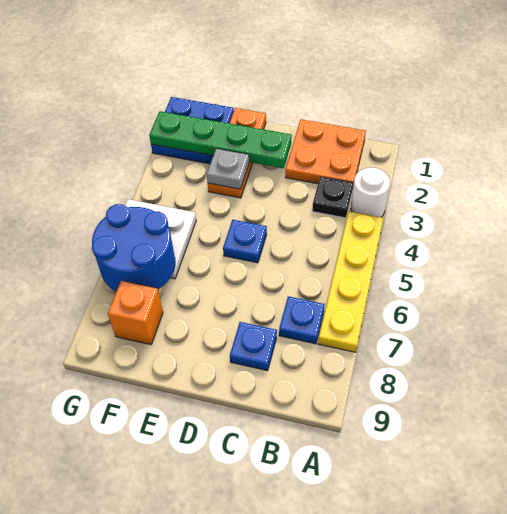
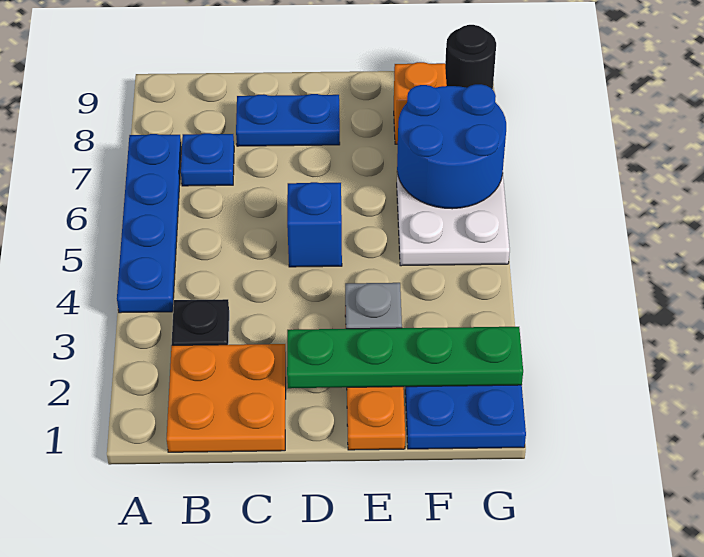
white 1x1 round brick [351,168,390,217] -> none
yellow 1x4 plate [318,212,383,352] -> blue 1x4 plate [117,134,181,313]
blue 1x1 plate [230,322,277,371] -> blue 1x2 plate [236,94,340,146]
blue 1x1 plate [223,220,267,263] -> blue 1x1 brick [287,182,342,267]
none -> black 1x1 round brick [445,25,496,90]

